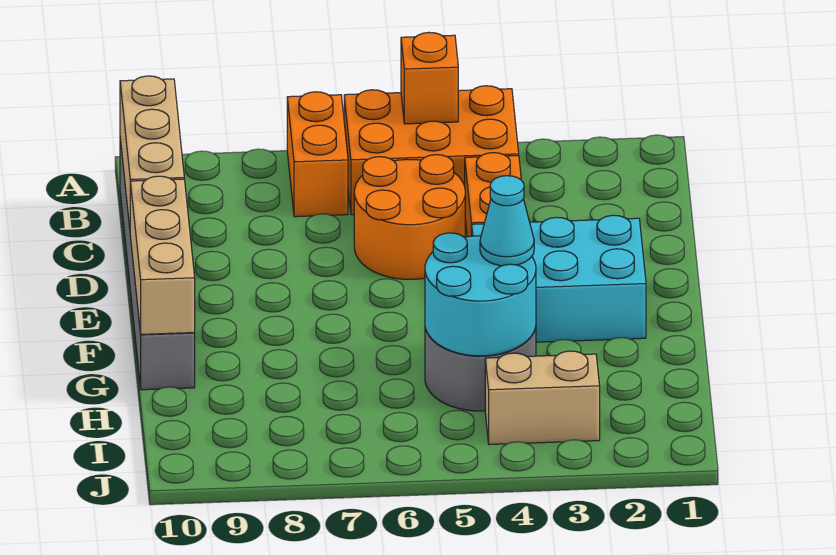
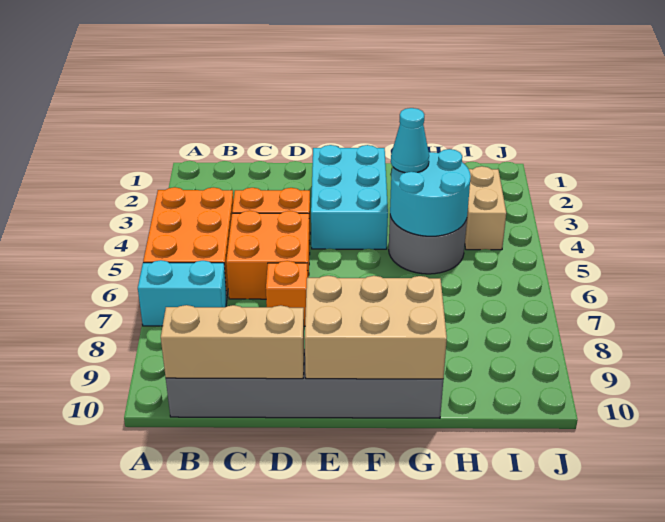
orange 1x1 brick [401,32,458,124] -> orange 1x1 brick moved to [266,261,308,326]
orange 1x2 brick [287,92,348,217] -> cyan 1x2 brick [138,260,227,326]
orange 2x2 round brick [354,155,465,279] -> orange 2x2 brick [226,211,310,299]
tan 1x3 brick [130,176,195,334] -> tan 2x3 brick [305,276,447,379]

